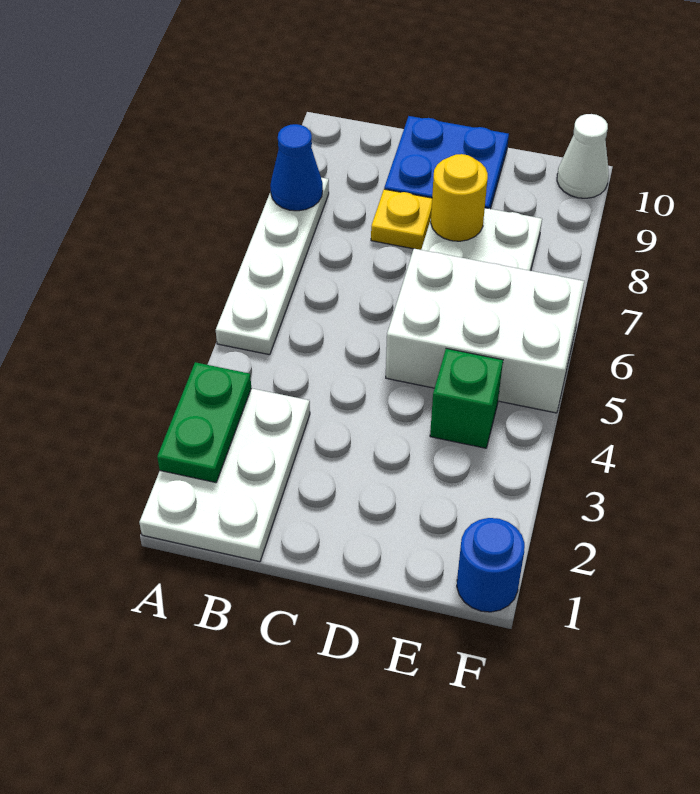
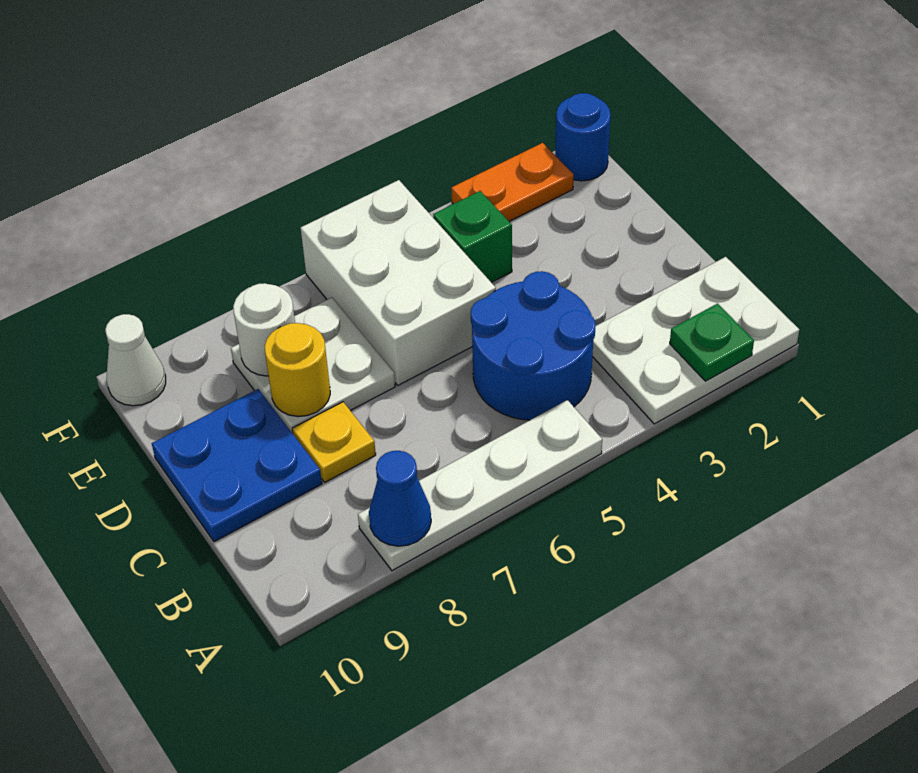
green 1x2 plate [157,362,251,483] -> green 1x1 plate [670,304,754,381]
none -> blue 2x2 round brick [471,271,596,420]
none -> white 1x1 round brick [233,283,295,376]
none -> orange 1x2 plate [451,143,574,221]

